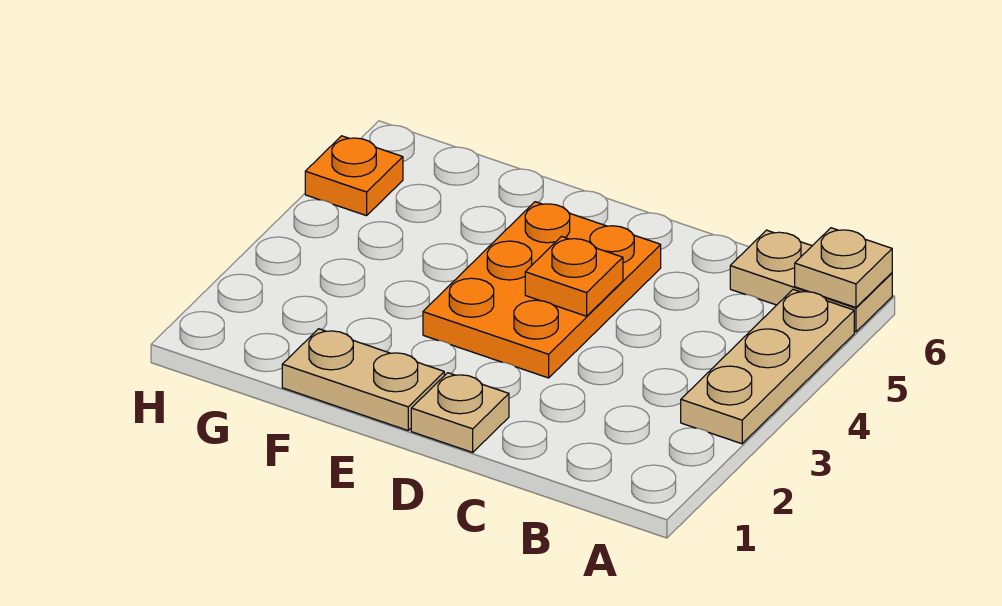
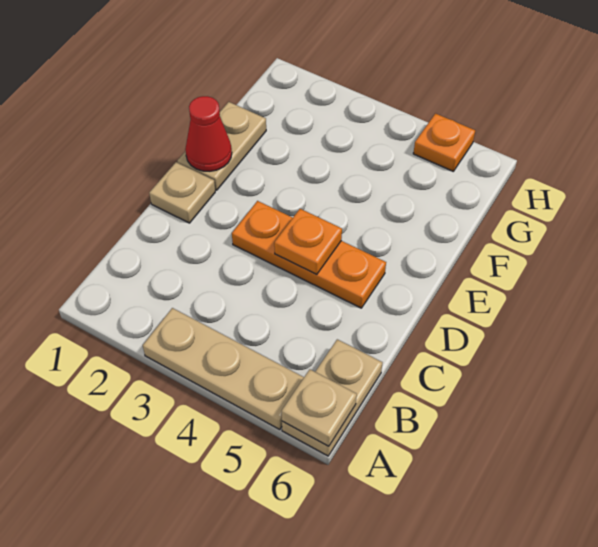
orange 2x3 plate [423,202,661,378] -> orange 1x3 plate [232,201,386,308]
none -> red 1x1 cone [185,96,232,171]

